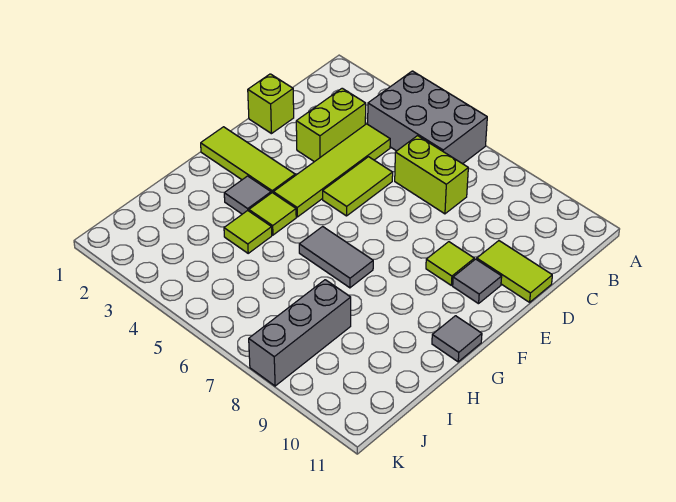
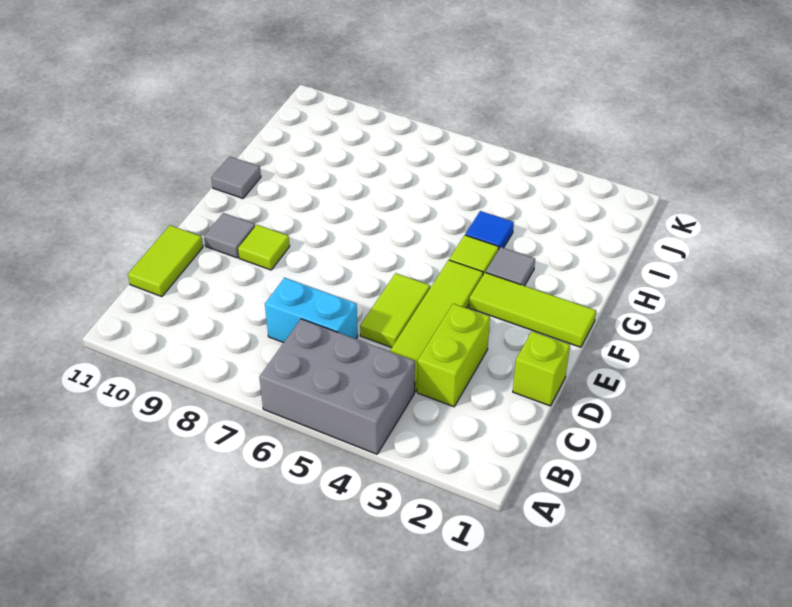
lime 1x2 brick [395,136,468,214] -> cyan 1x2 brick [265,278,358,343]
lime 1x2 tile [477,241,552,302] -> lime 1x2 tile turned to [128,225,203,297]
grey 1x2 tile [299,226,373,288] -> none
lime 1x1 tile [224,211,272,253] -> blue 1x1 tile [465,211,514,248]
grey 1x3 brick [249,280,351,386] -> none

